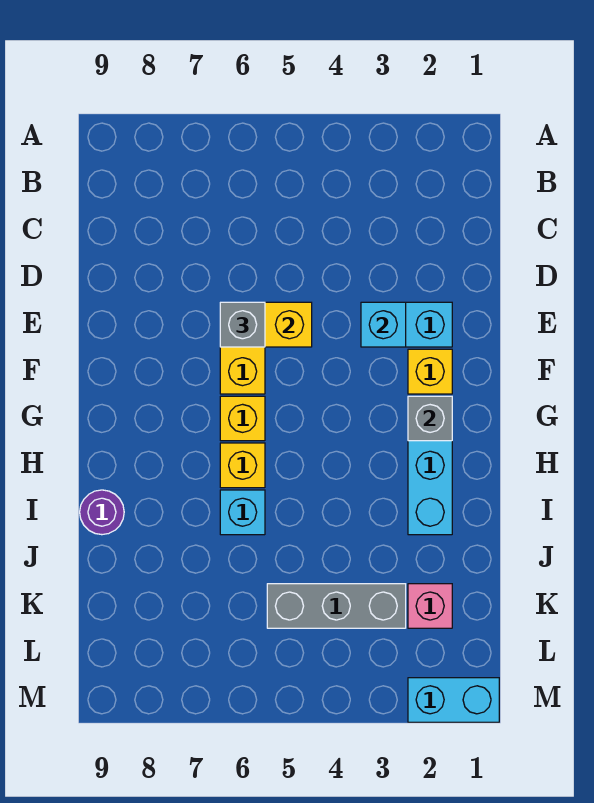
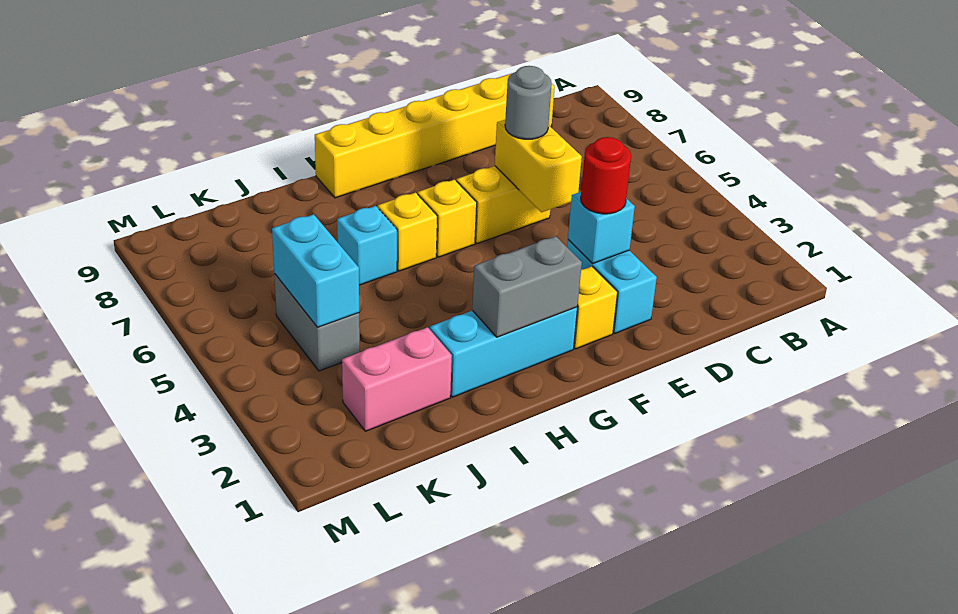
none -> yellow 1x6 brick [315,73,555,198]
none -> red 1x1 round brick [581,137,631,214]
grey 1x1 brick [220,302,265,347] -> grey 1x1 round brick [505,66,552,139]
grey 1x1 brick [408,396,452,441] -> grey 1x2 brick [472,236,582,337]
purple 1x1 round brick [80,490,124,535] -> none
pink 1x1 brick [408,584,452,628] -> pink 1x2 brick [342,327,452,431]
grey 1x3 brick [267,584,406,628] -> grey 1x2 brick [274,274,360,371]
cyan 1x2 brick [408,678,499,722] -> cyan 1x2 brick moved to [272,214,359,327]

